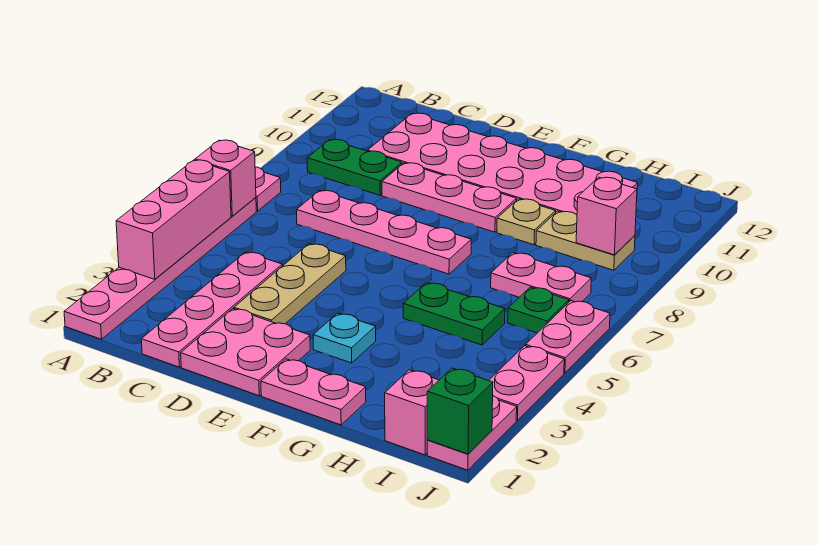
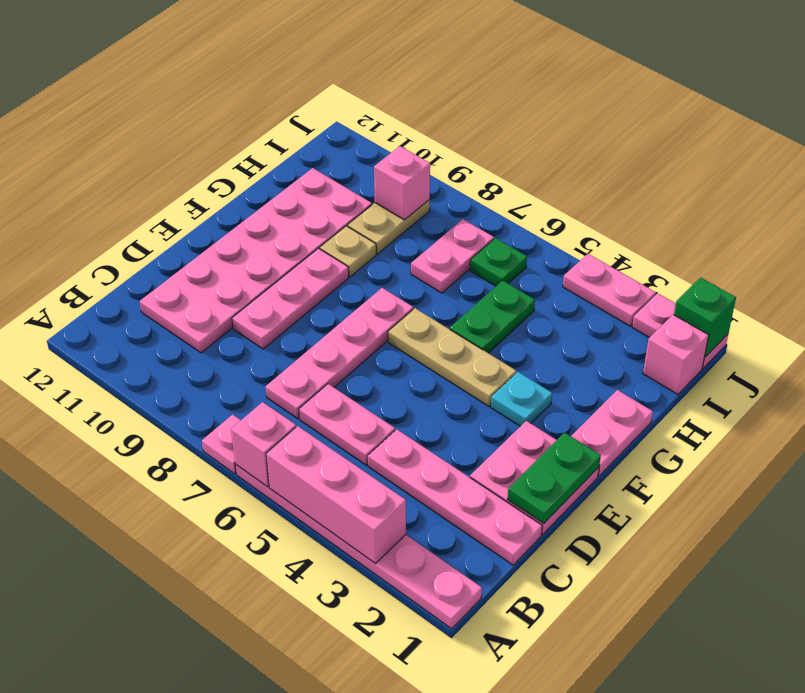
green 1x2 plate [307,139,402,195] -> green 1x2 plate moved to [507,432,601,523]
tan 1x3 plate [234,244,346,324] -> tan 1x3 plate moved to [388,308,516,406]
pink 1x2 plate [526,301,610,373] -> pink 1x2 plate moved to [299,384,395,465]

